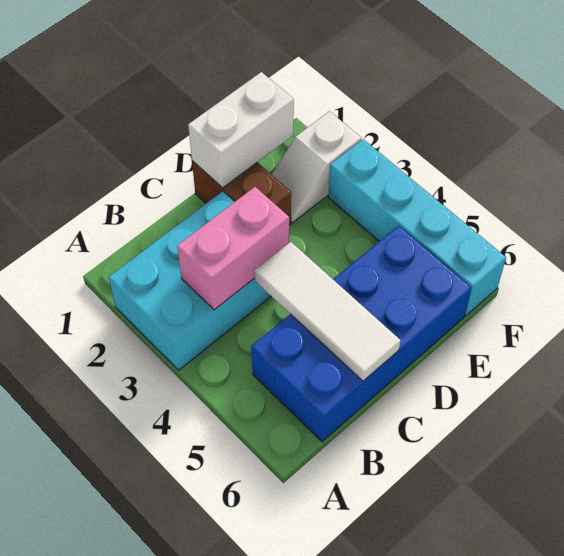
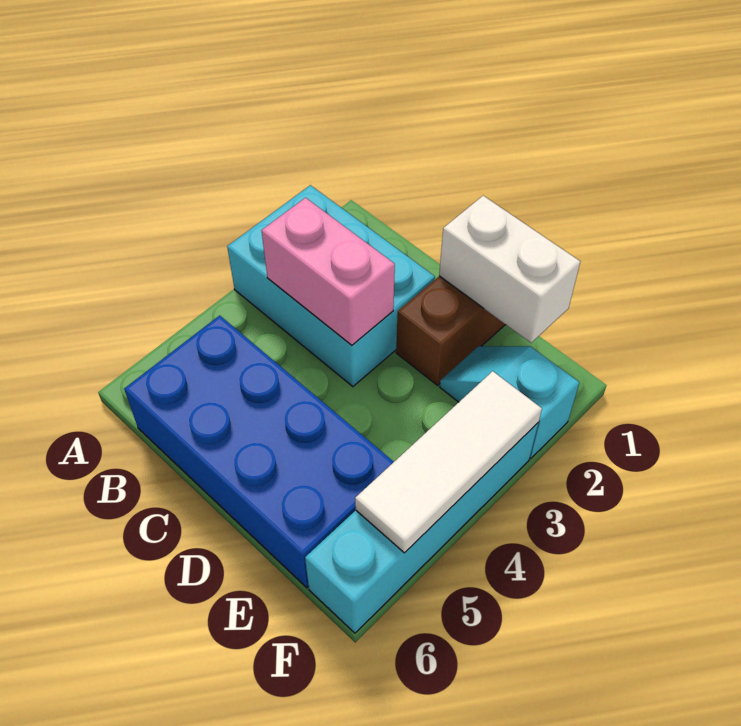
white 1x3 tile [254,242,401,381] -> white 1x3 tile moved to [355,371,542,553]
white 1x2 slope [272,111,361,223] -> cyan 1x2 slope [440,346,579,459]

